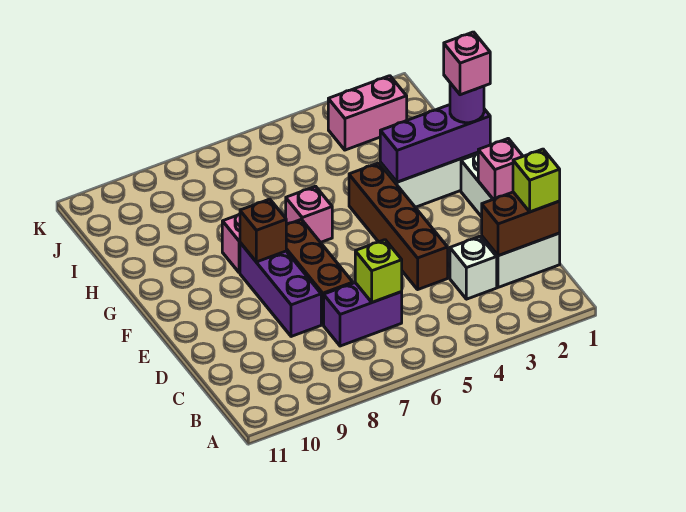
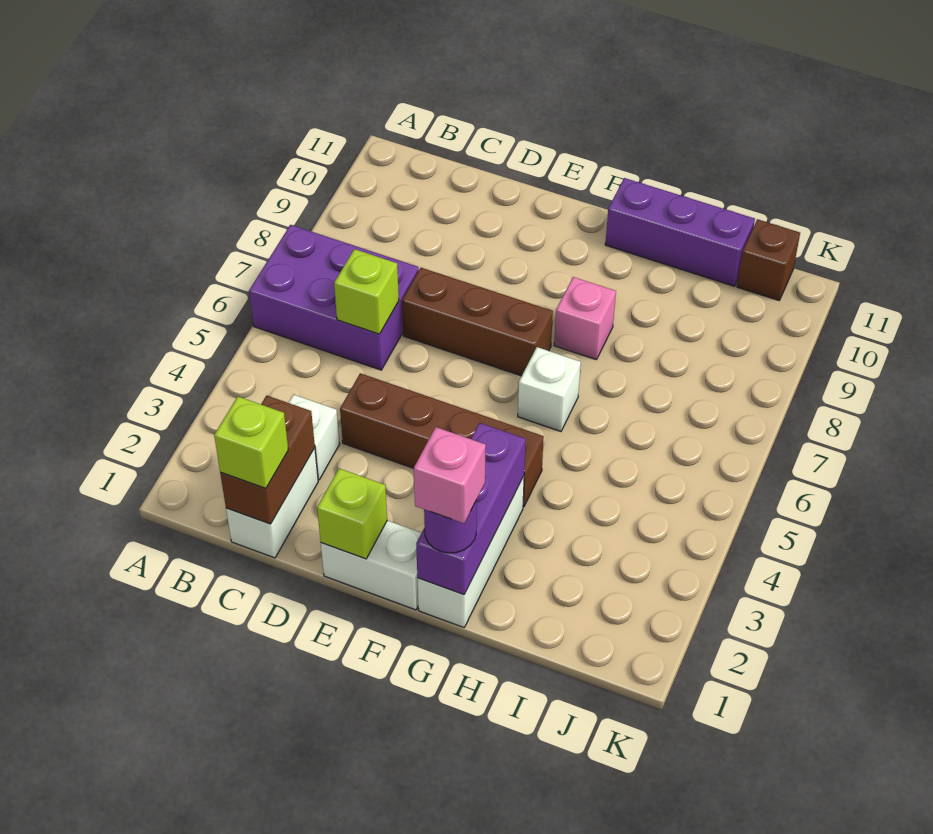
purple 1x2 brick [324,283,402,346] -> purple 2x3 brick [249,225,419,370]
purple 1x3 brick [240,243,321,337] -> purple 1x3 brick moved to [605,178,755,286]
pink 1x1 brick [478,139,523,199] -> lime 1x1 brick [317,469,387,559]
brown 1x1 brick [240,199,286,262] -> brown 1x1 brick moved to [737,219,800,300]
pink 1x1 brick [286,186,332,242] -> white 1x1 brick [518,347,581,431]
pink 1x2 brick [328,76,407,150] -> none

